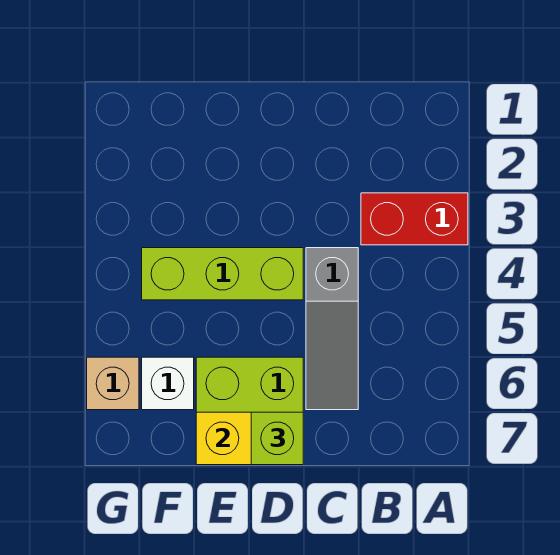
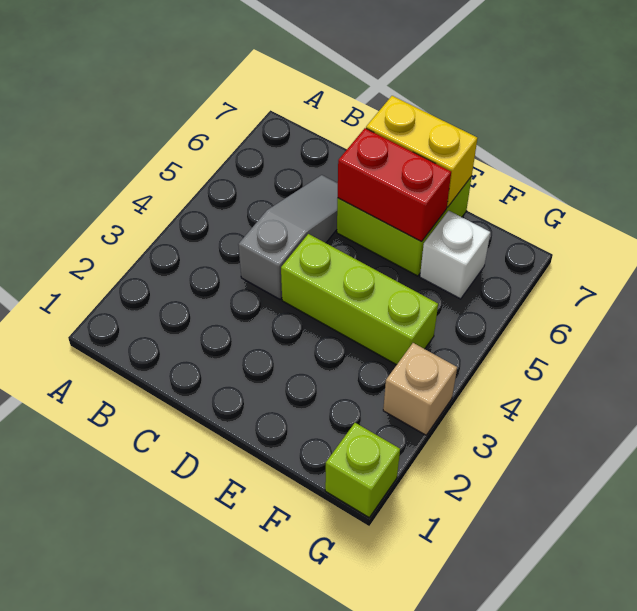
red 1x2 brick [361,193,468,245] -> red 1x2 brick moved to [338,128,451,242]
lime 1x1 brick [251,412,303,465] -> lime 1x1 brick moved to [325,423,400,517]
tan 1x1 brick [87,357,139,410] -> tan 1x1 brick moved to [383,343,457,435]

